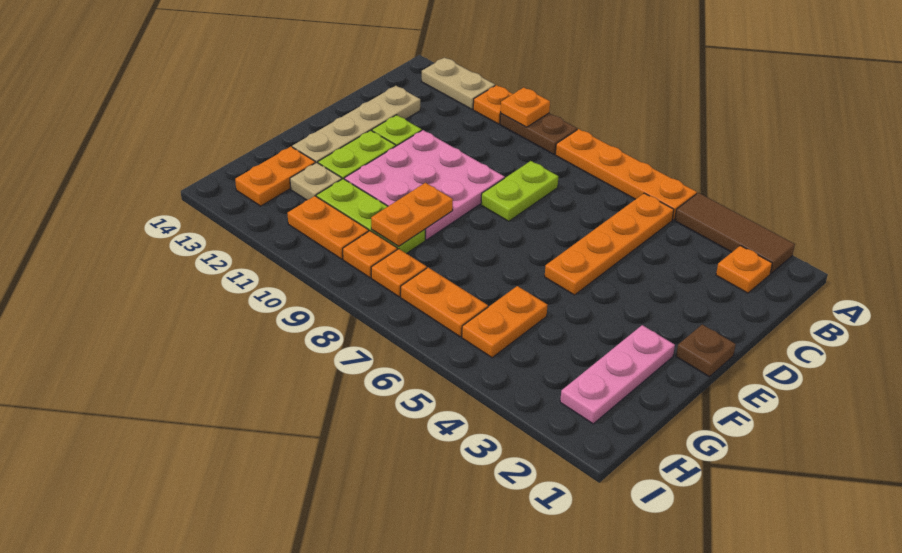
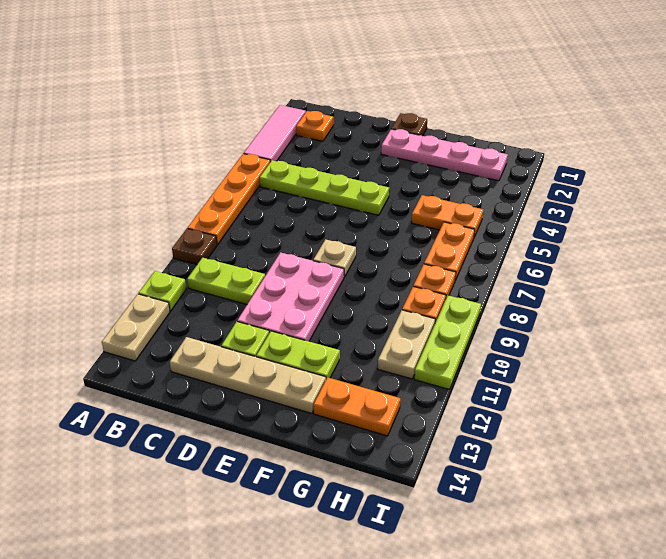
brown 1x3 tile [675,193,795,274] -> pink 1x3 tile [244,105,306,162]
brown 1x2 plate [500,113,577,154] -> brown 1x1 plate [172,229,217,264]
orange 1x1 plate [501,88,550,127] -> none
orange 1x1 plate [473,85,512,124] -> lime 1x1 plate [139,271,186,311]
orange 1x4 plate [545,193,674,295] -> lime 1x4 plate [260,160,389,215]
lime 1x2 plate [481,161,558,221] -> lime 1x2 plate moved to [187,258,265,304]
pink 3x3 plate [344,130,505,240] -> pink 2x3 plate [237,253,344,341]
pink 1x3 plate [560,325,675,424] -> pink 1x4 plate [381,129,508,181]
orange 1x2 plate [371,183,453,246] -> none
lime 1x3 plate [316,179,425,254] -> lime 1x3 plate moved to [414,295,481,390]
tan 1x1 plate [290,162,342,200] -> tan 1x1 plate moved to [313,239,356,277]
orange 1x2 plate [288,196,369,259] -> tan 1x2 plate [378,310,435,379]

